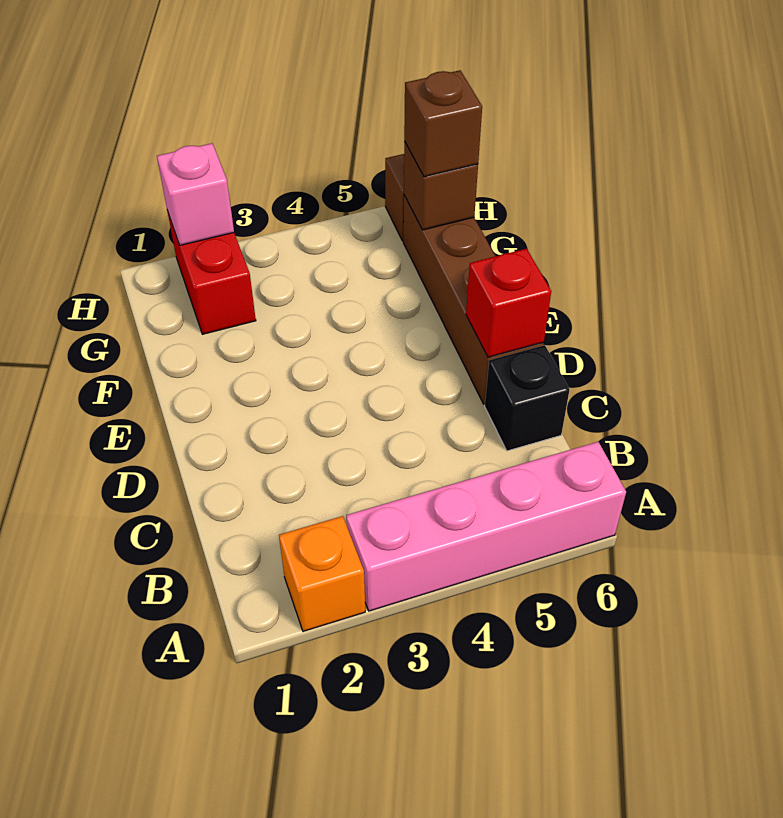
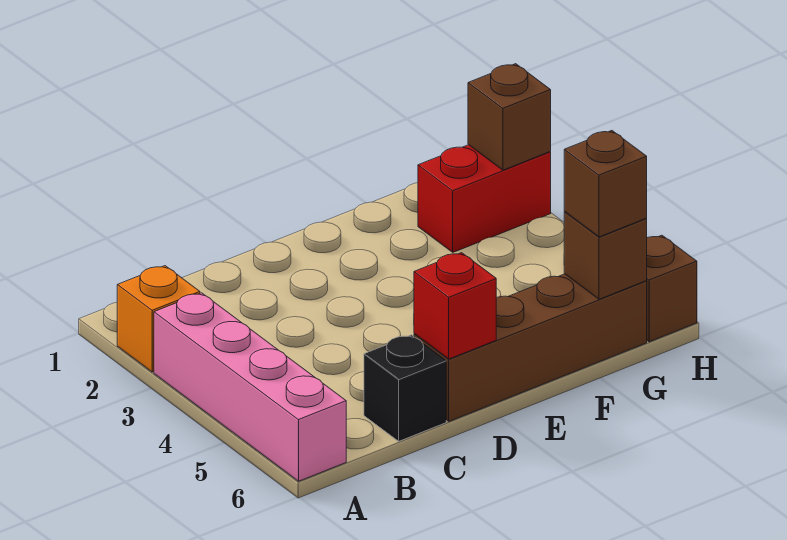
pink 1x1 brick [157,143,234,245] -> brown 1x1 brick [468,64,551,170]

